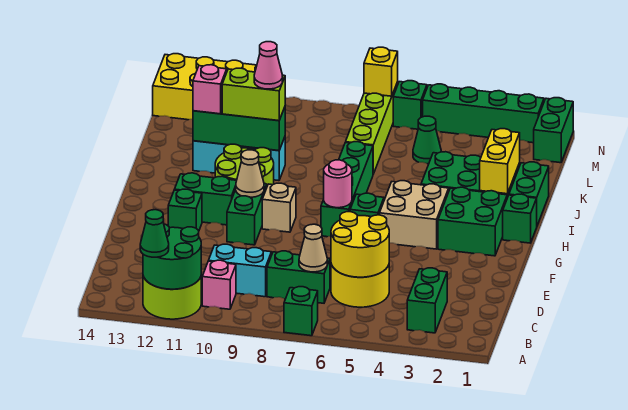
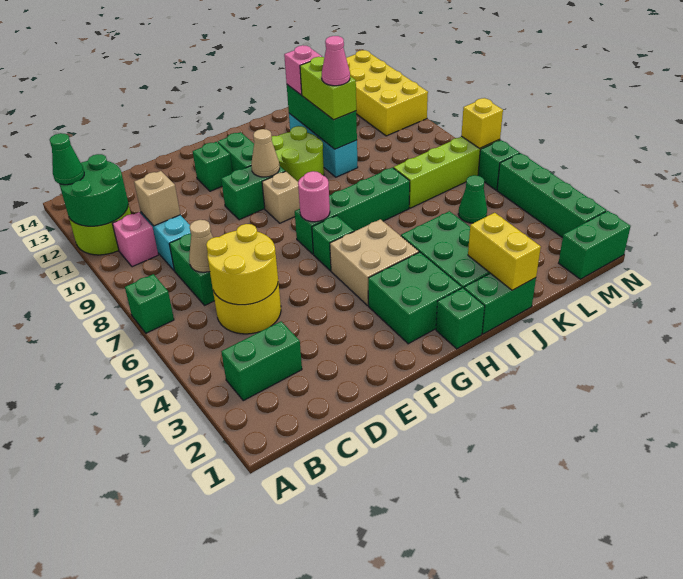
none -> tan 1x1 brick [134,171,180,226]
yellow 1x2 brick [480,129,520,194] -> yellow 1x2 brick turned to [468,213,541,290]

